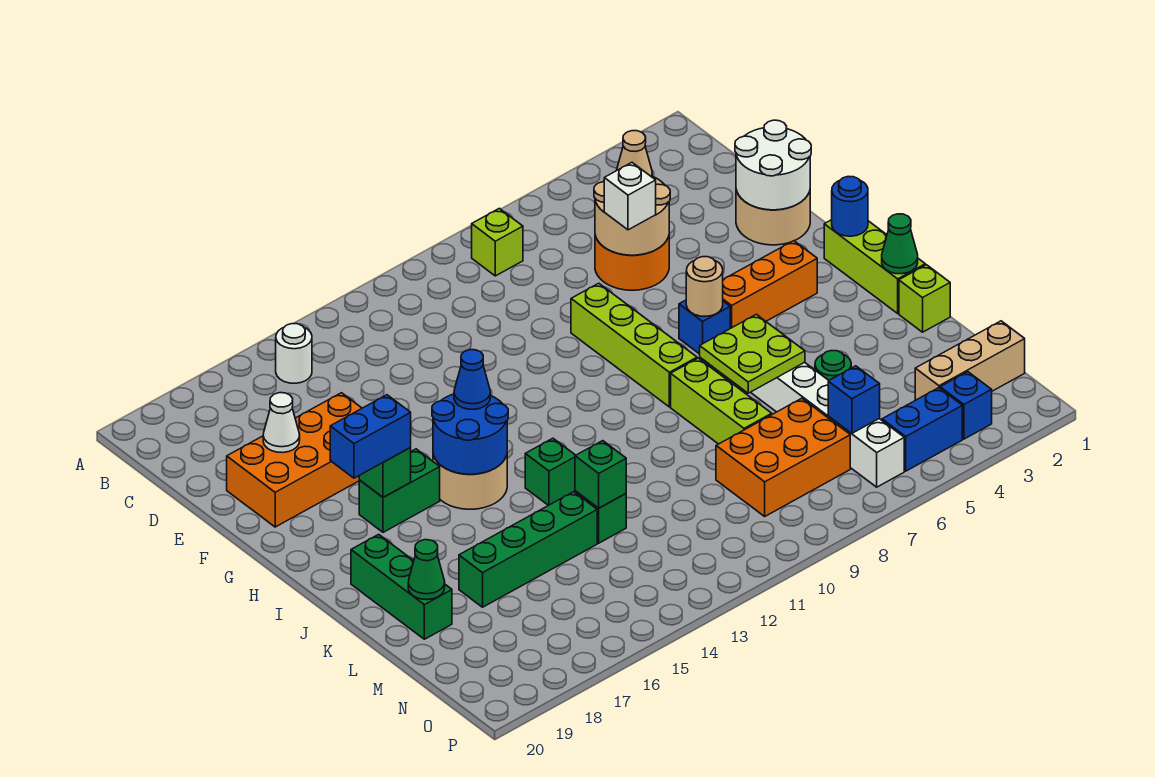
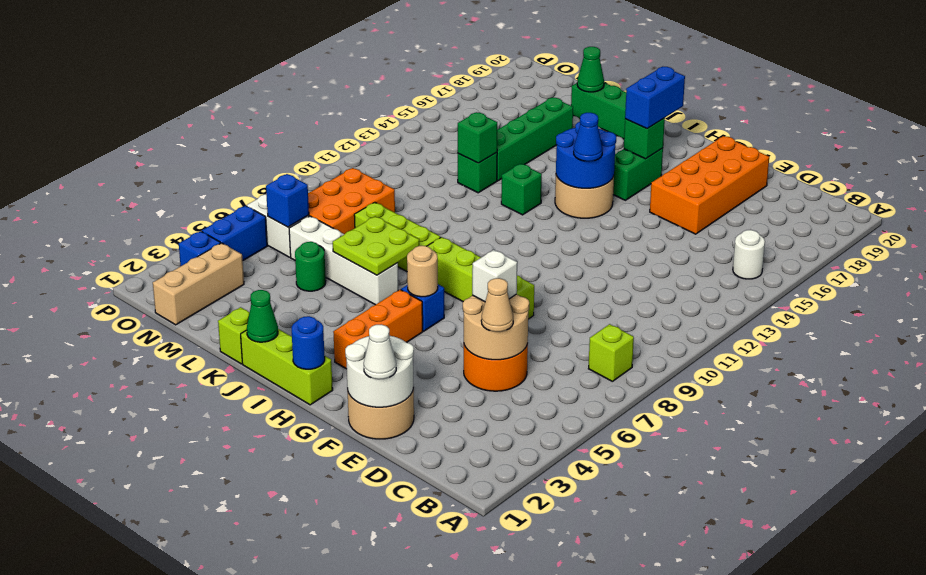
white 1x1 cone [263,393,300,453] -> white 1x1 cone moved to [364,324,396,379]

